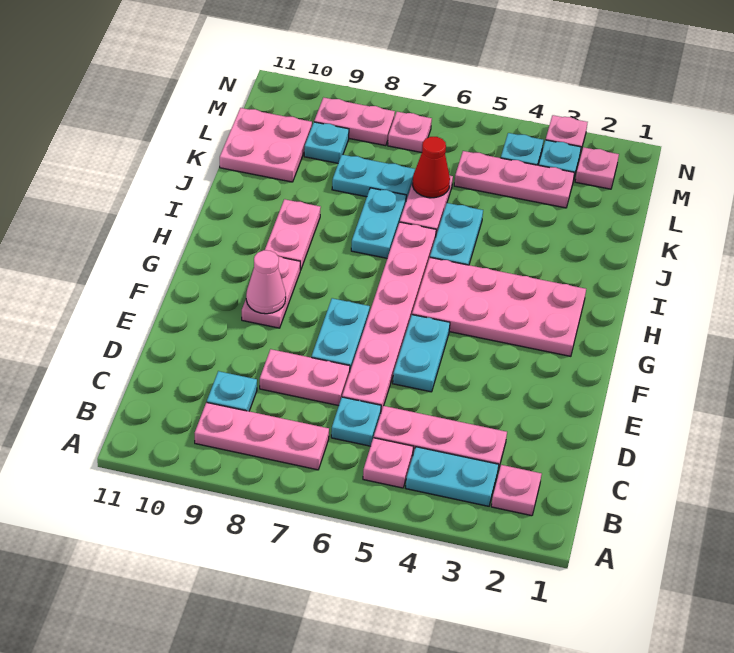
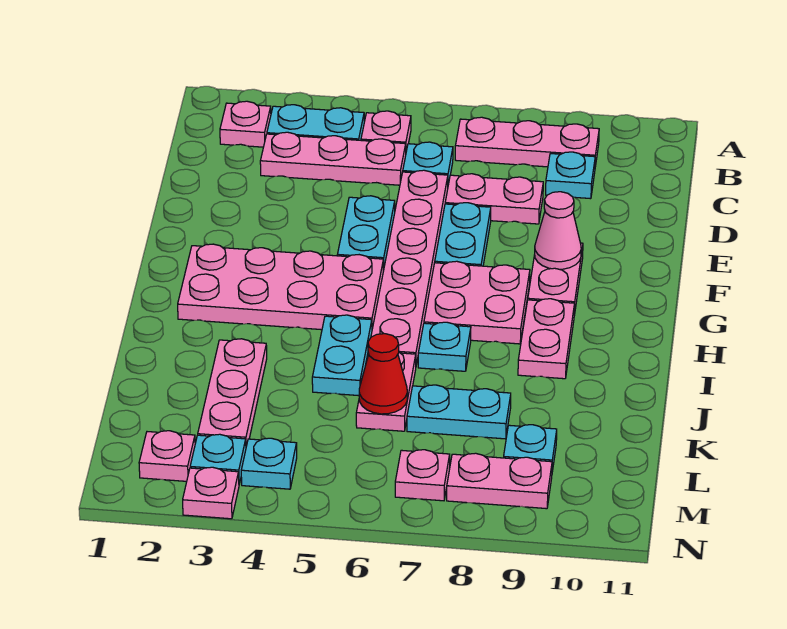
cyan 1x2 plate [351,188,406,258] -> cyan 1x1 plate [418,322,471,371]
pink 2x2 plate [220,108,312,182] -> pink 2x2 plate moved to [424,261,530,344]
pink 1x3 plate [454,151,575,208] -> pink 1x3 plate turned to [198,339,267,446]

